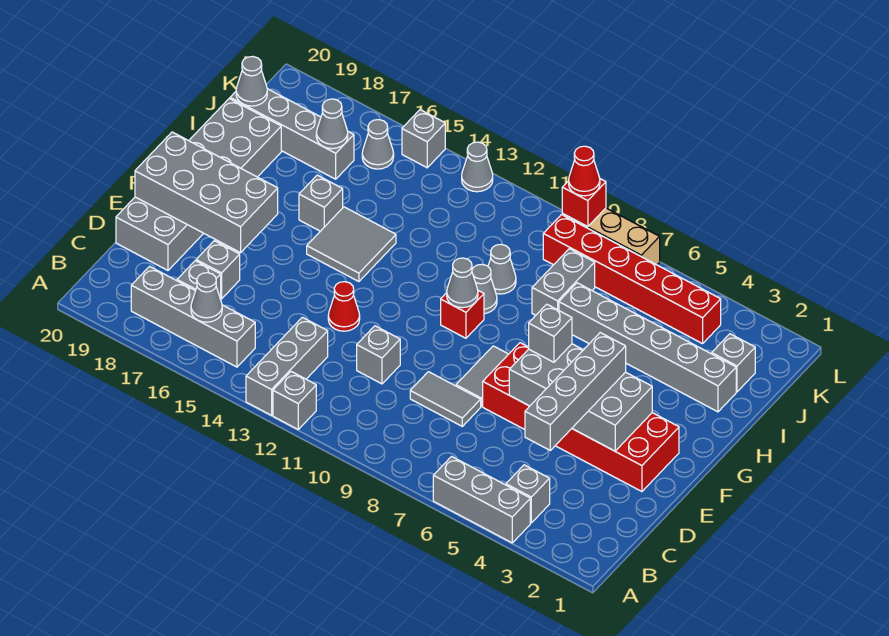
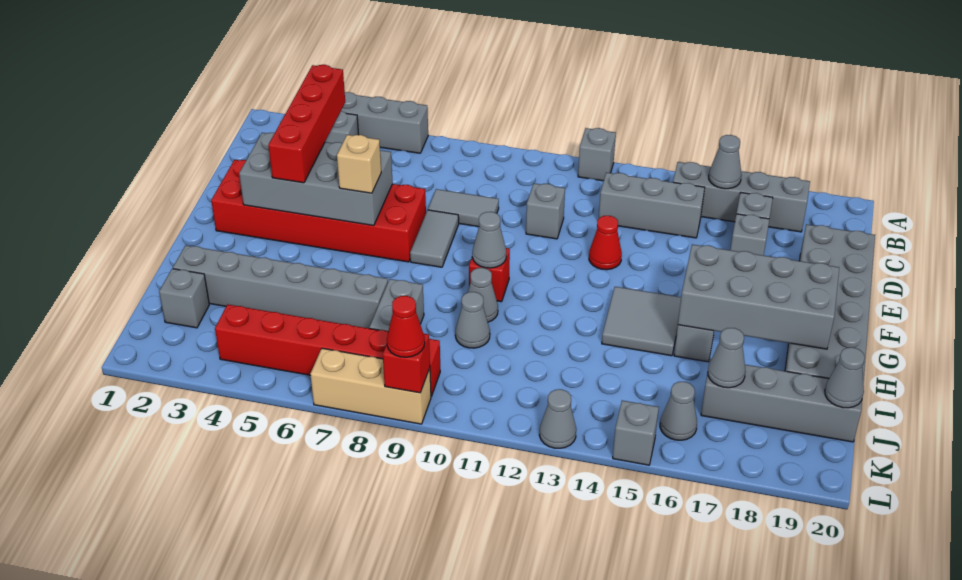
grey 1x3 brick [246,317,328,415] -> grey 1x3 brick turned to [599,173,705,238]
grey 1x4 brick [525,333,626,450] -> red 1x4 brick [268,65,345,183]
grey 2x4 brick [135,132,278,253] -> grey 2x4 brick moved to [678,244,839,349]
grey 1x1 brick [529,304,572,362] -> tan 1x1 brick [337,135,381,193]

